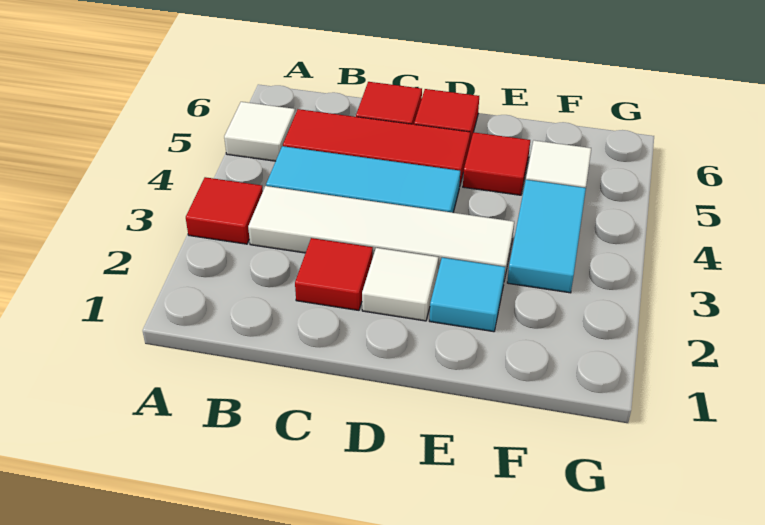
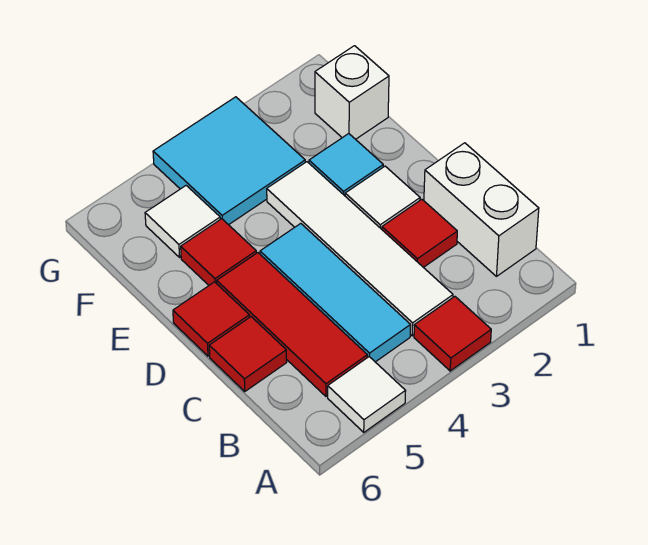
none -> white 1x2 brick [424,143,539,276]
none -> white 1x1 brick [315,46,389,139]
cyan 1x2 tile [507,180,586,293] -> cyan 2x2 tile [153,97,305,225]

